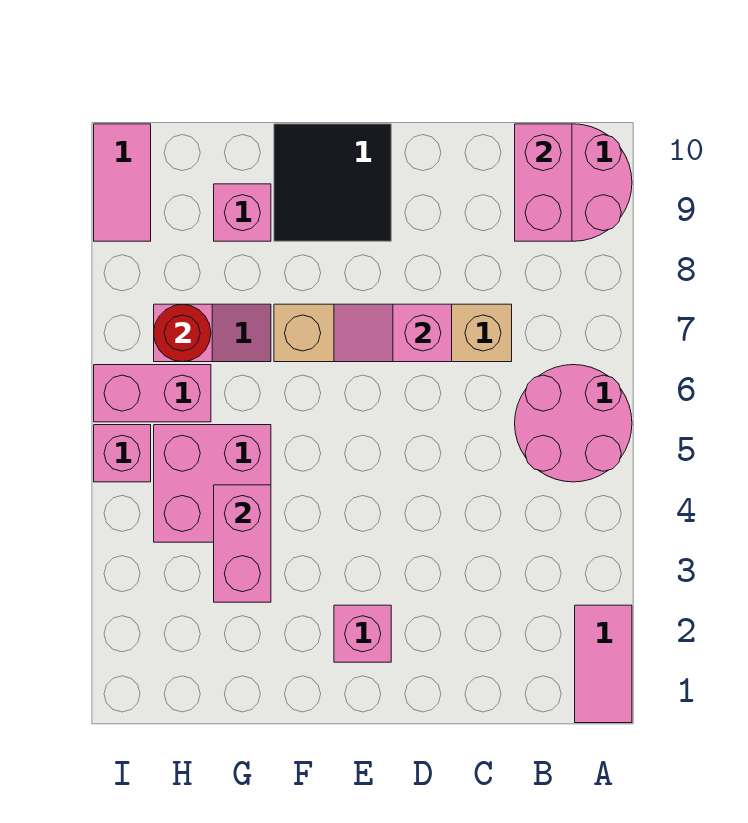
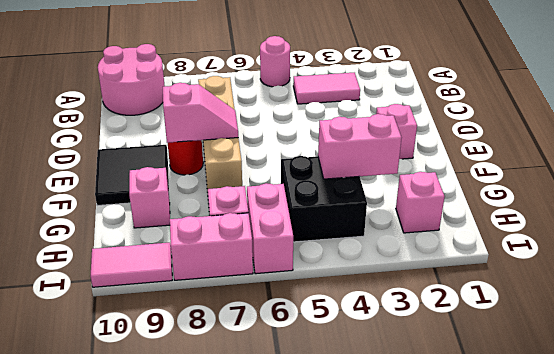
pink 1x2 tile [575,605,632,723] -> pink 1x2 tile moved to [293,73,360,104]
pink 2x2 round brick [515,365,632,482] -> pink 1x1 round brick [260,36,290,87]
pink 1x2 brick [515,124,572,241] -> pink 1x2 brick moved to [170,213,253,280]
pink 1x2 slope [334,304,452,362] -> pink 1x2 slope turned to [163,83,238,143]
pink 2x2 brick [154,425,271,542] -> black 2x2 brick [281,156,367,242]
red 1x1 round brick [154,304,211,362] -> red 1x1 round brick moved to [168,140,203,175]
pink 1x1 brick [94,425,151,482] -> pink 1x1 brick moved to [396,172,445,233]

